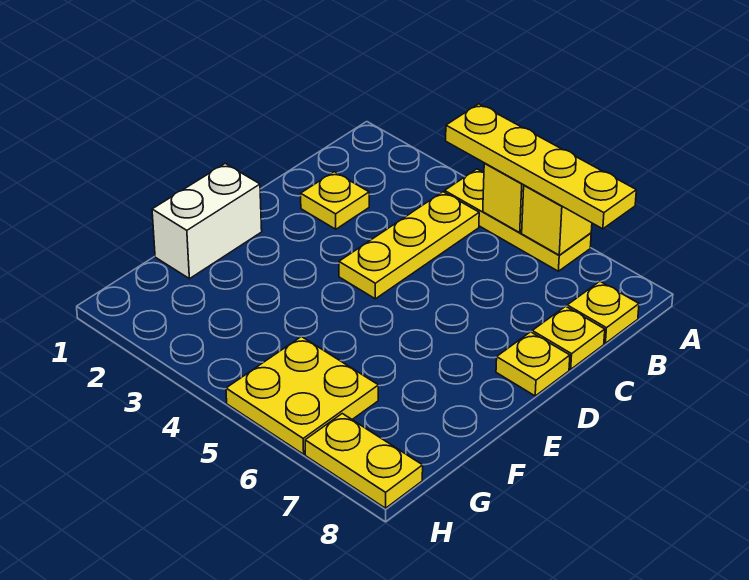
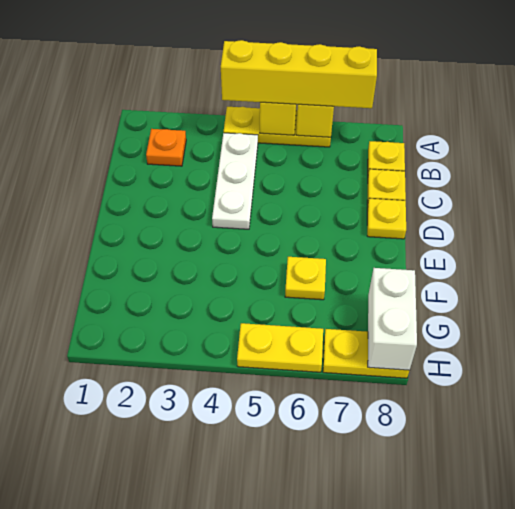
yellow 1x4 plate [446,104,636,229] -> yellow 1x4 brick [221,40,377,108]
none -> orange 1x1 plate [146,129,186,166]
yellow 1x3 plate [339,192,479,299] -> white 1x3 plate [212,133,258,229]
yellow 1x1 plate [301,172,369,229] -> yellow 1x1 plate moved to [285,257,326,300]
white 1x2 brick [152,163,262,279] -> white 1x2 brick moved to [368,268,417,370]
yellow 2x2 plate [226,337,378,454] -> yellow 1x2 plate [237,323,323,372]

